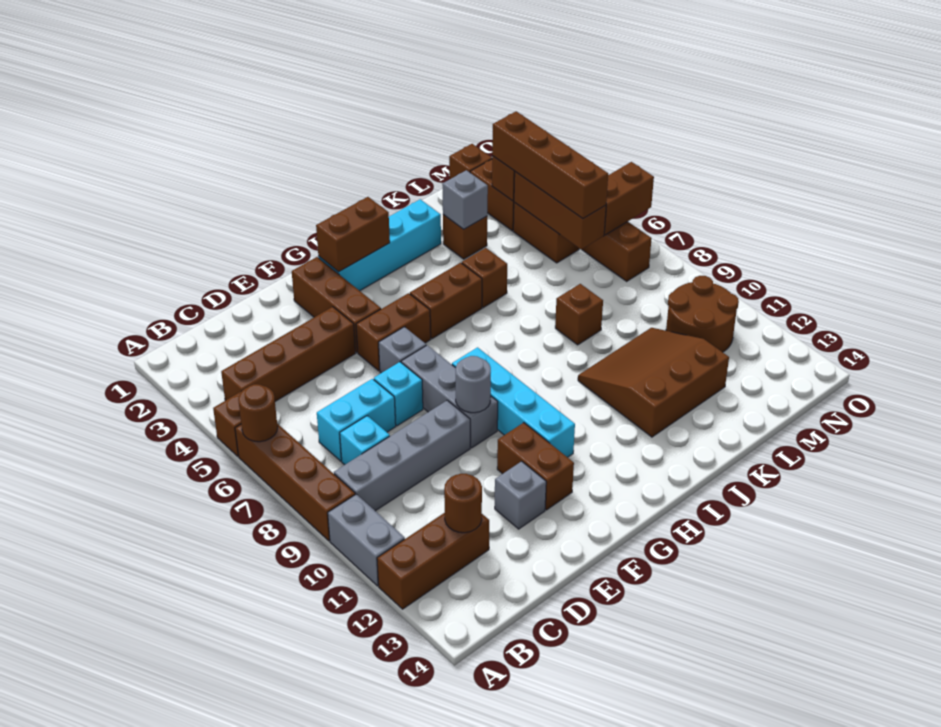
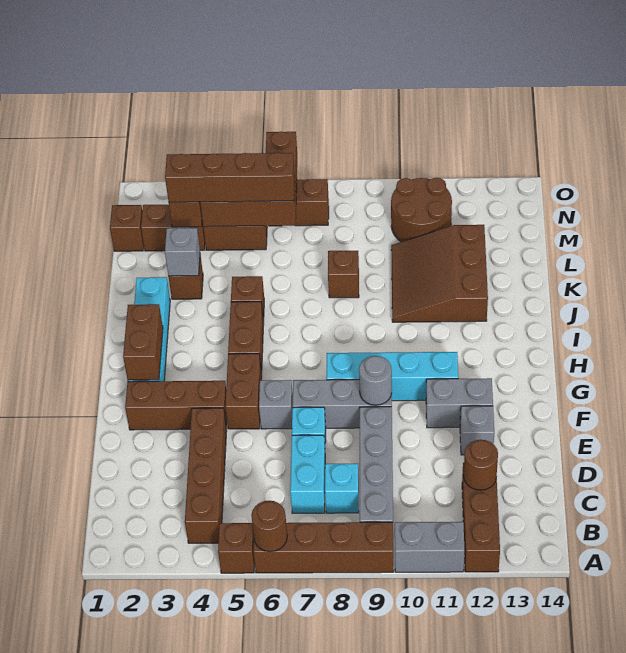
brown 1x2 brick [497,423,574,510] -> grey 1x2 brick [426,378,493,428]

